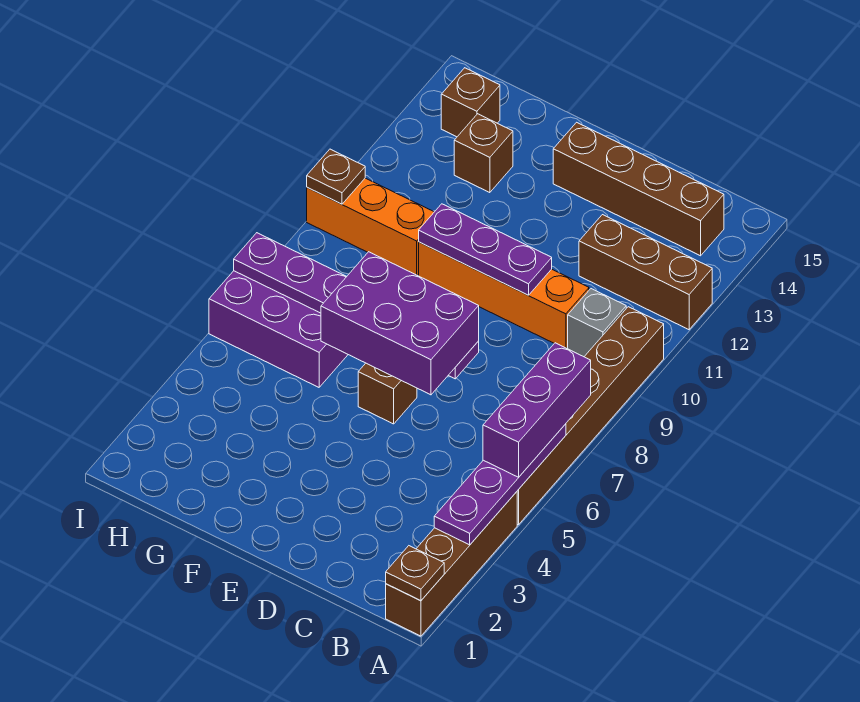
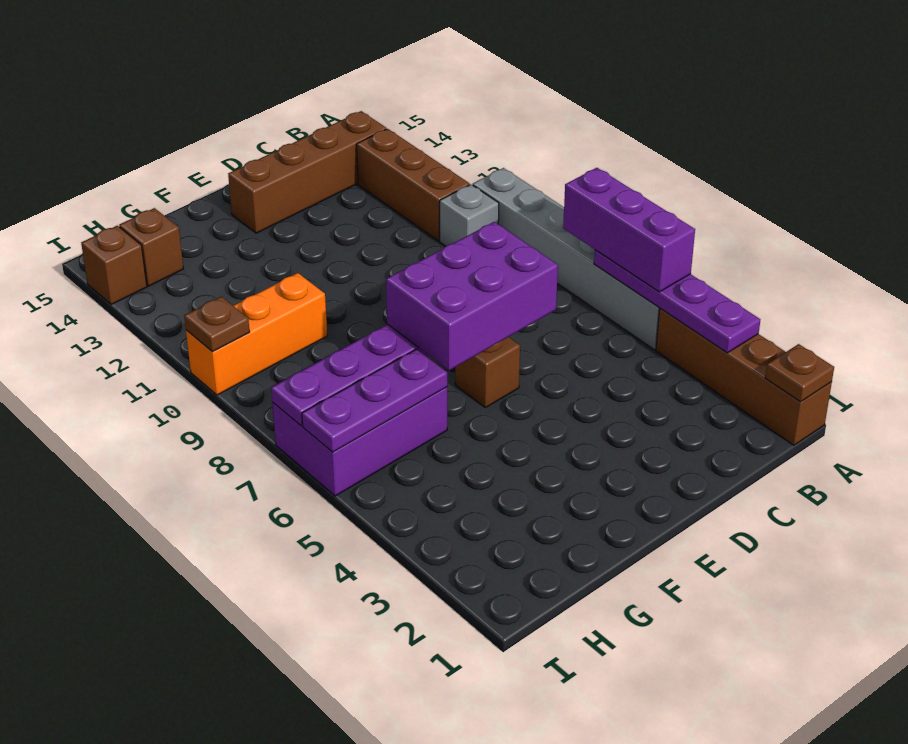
brown 1x6 brick [517,307,664,525] -> grey 1x6 brick [473,168,660,350]
brown 1x3 brick [579,215,712,330] -> brown 1x3 brick turned to [357,129,470,241]
orange 1x4 brick [419,242,589,348] -> none
purple 1x3 plate [419,204,552,295] -> purple 1x3 plate moved to [302,349,447,452]
brown 1x1 brick [454,114,513,193] -> brown 1x1 brick moved to [81,226,147,304]

